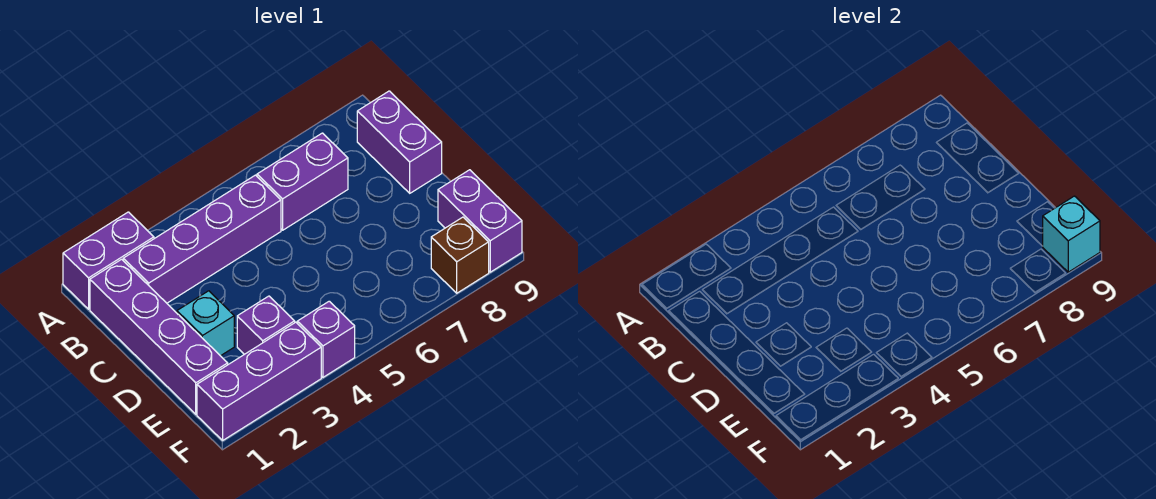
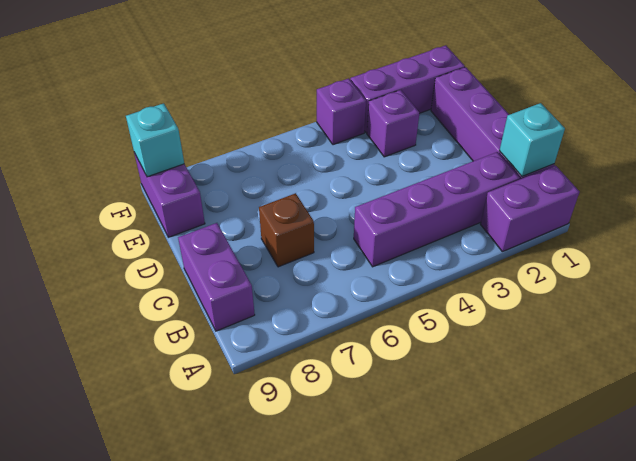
purple 1x2 brick [257,133,348,230] -> none
cyan 1x1 brick [177,291,234,356] -> cyan 1x1 brick moved to [499,103,565,176]
brown 1x1 brick [431,217,489,293] -> brown 1x1 brick moved to [259,193,314,267]

